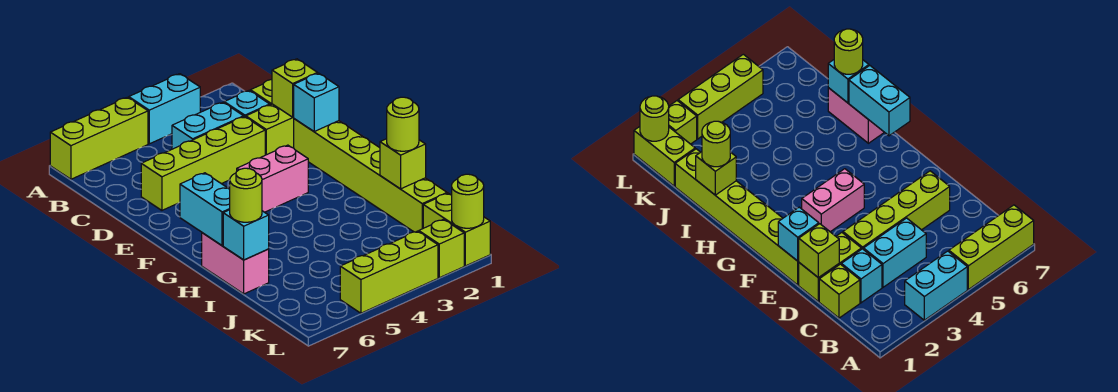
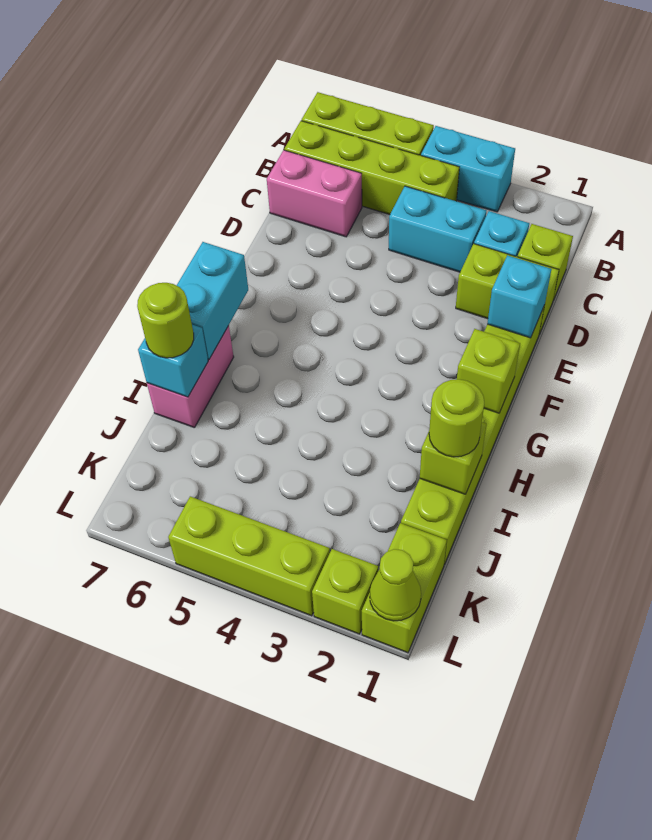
lime 1x1 brick [272,59,317,117] -> lime 1x1 brick moved to [457,329,520,413]
lime 1x4 brick [141,117,265,210] -> lime 1x4 brick moved to [284,121,459,215]
pink 1x2 brick [237,145,308,212] -> pink 1x2 brick moved to [267,150,362,237]
lime 1x1 round brick [452,174,484,228] -> lime 1x1 cone [370,549,421,621]

